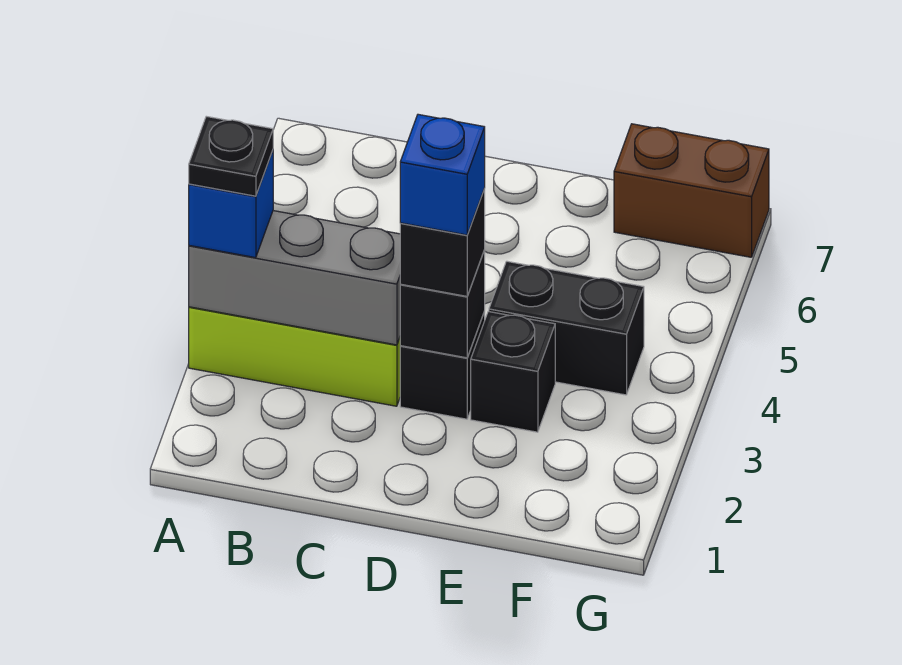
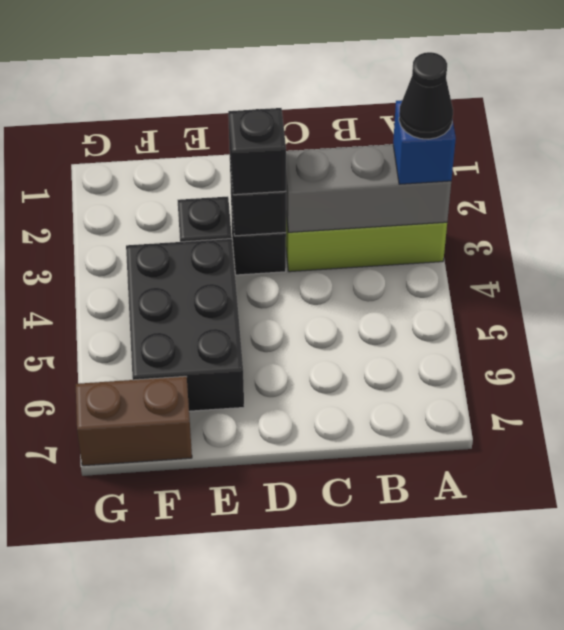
black 1x1 plate [189,116,273,196] -> black 1x1 cone [399,52,453,139]
blue 1x1 brick [400,114,485,235] -> none
black 1x2 brick [489,261,644,395] -> black 2x3 brick [126,239,244,411]

